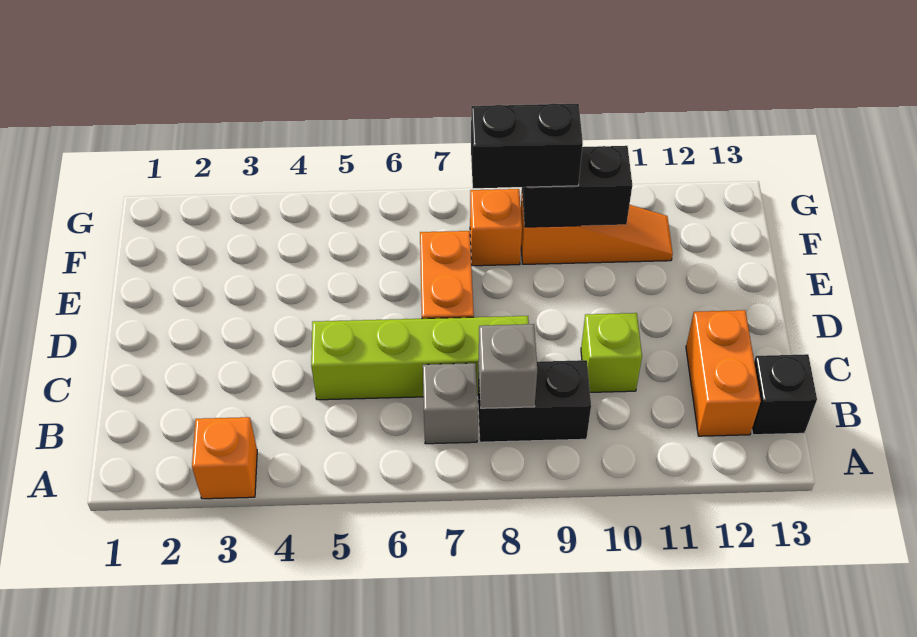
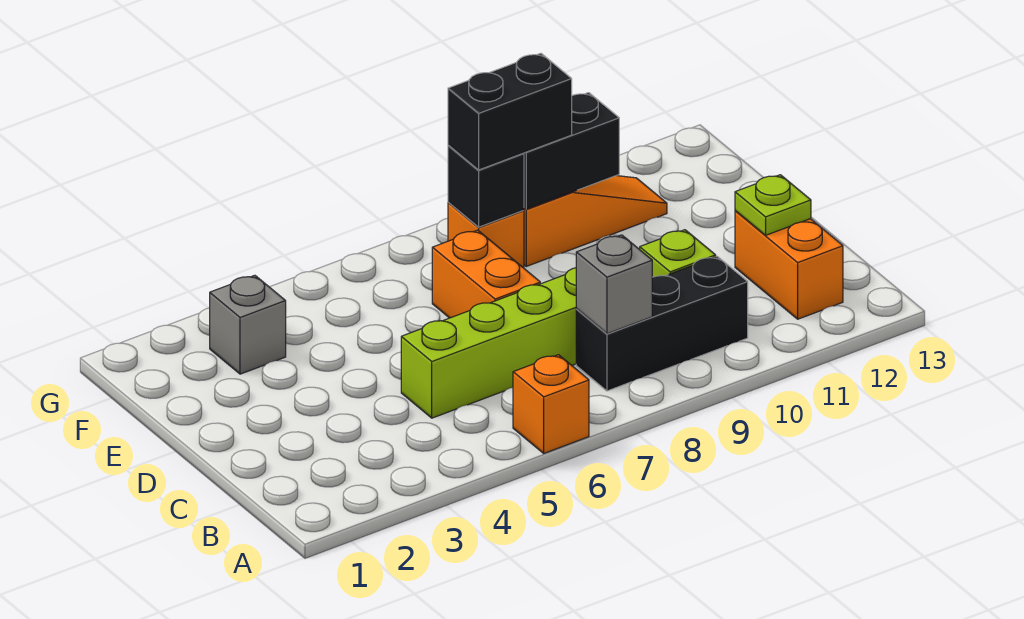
orange 1x1 brick [192,417,257,499] -> orange 1x1 brick moved to [513,355,589,453]
grey 1x1 brick [423,363,478,444] -> grey 1x1 brick moved to [210,275,286,374]
black 1x2 brick [477,360,591,442] -> black 1x3 brick [576,256,748,391]
black 1x1 brick [752,354,817,435] -> black 1x1 brick moved to [448,145,524,227]
none -> lime 1x1 plate [735,175,811,235]

